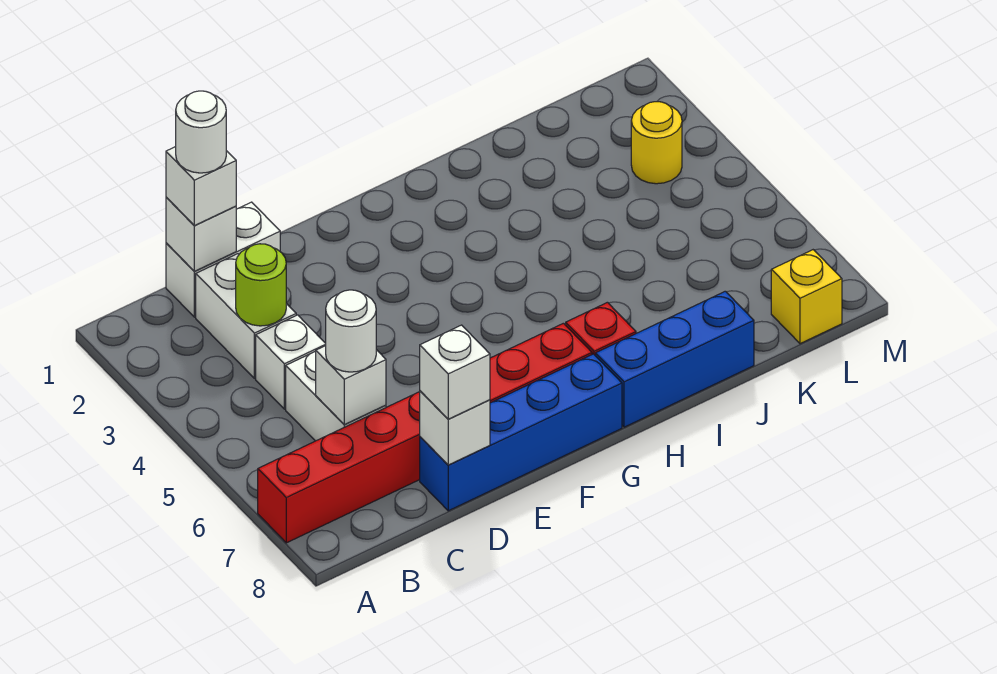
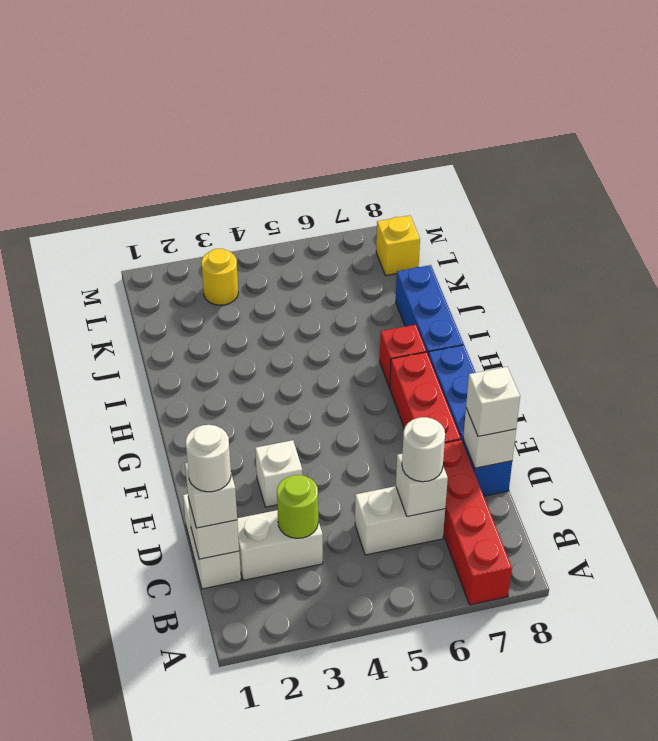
white 1x1 brick [256,315,326,409] -> white 1x1 brick moved to [255,440,303,507]

